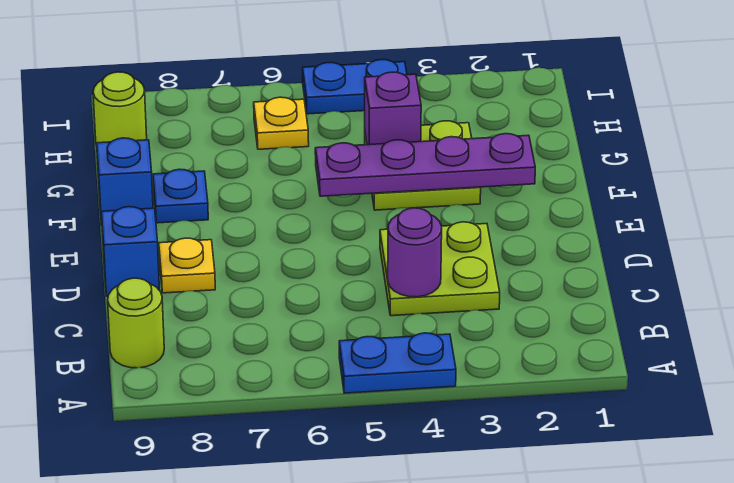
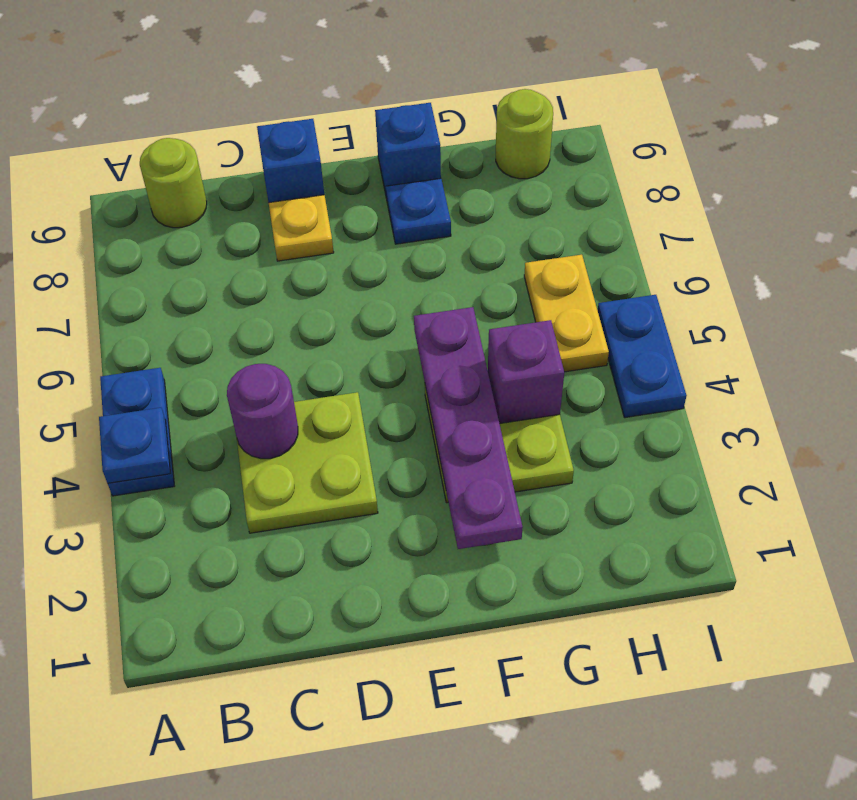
none -> blue 1x1 plate [99,408,170,483]
yellow 1x1 plate [254,97,309,149] -> yellow 1x2 plate [524,255,609,372]

